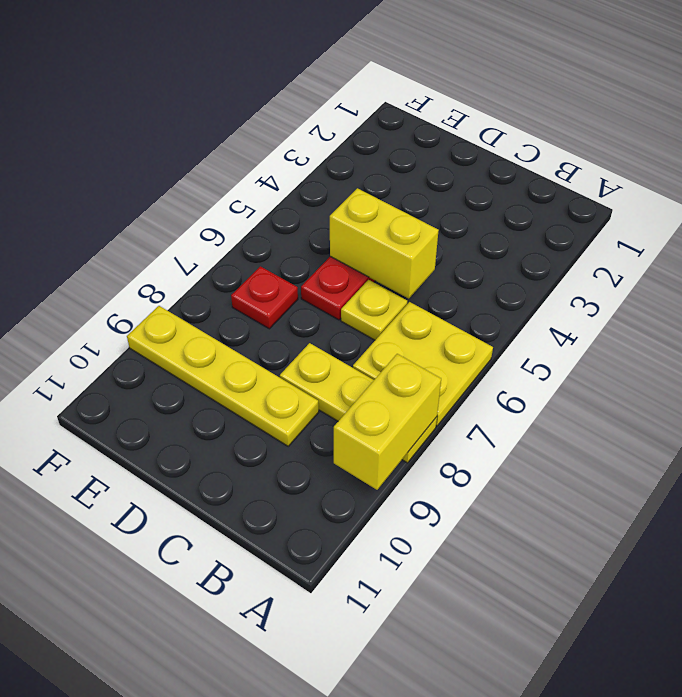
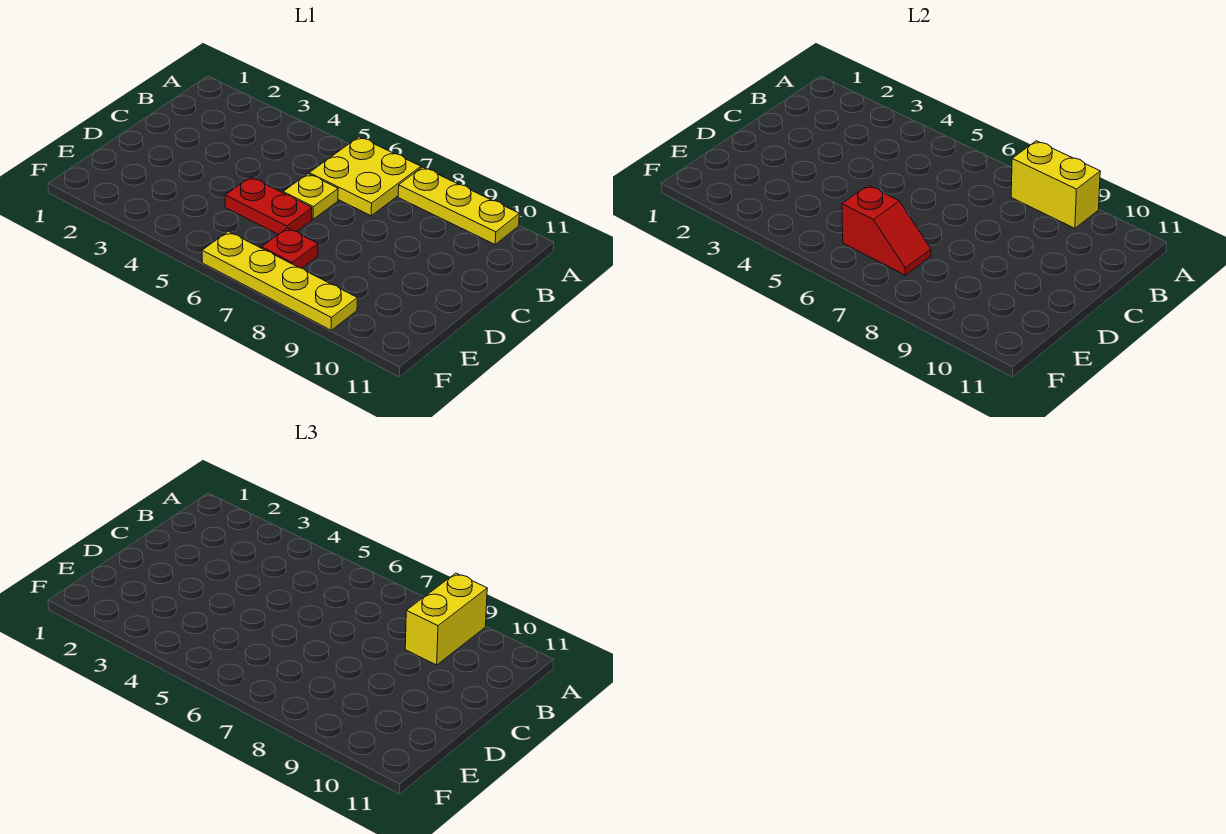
yellow 1x3 plate [280,343,437,463] -> yellow 1x3 plate turned to [398,167,519,244]
yellow 1x2 brick [330,188,439,299] -> yellow 1x2 brick moved to [405,573,487,665]
yellow 1x4 plate [127,306,319,446] -> yellow 1x4 plate turned to [202,231,357,330]
none -> red 1x2 slope [842,185,931,275]

